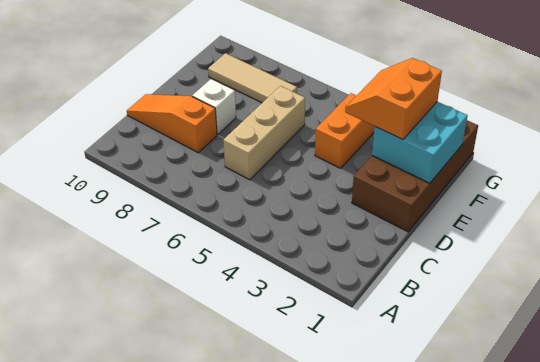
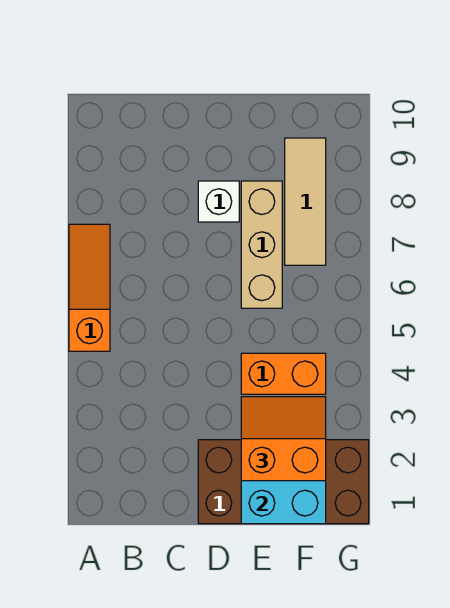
tan 1x3 brick [223,86,305,180] -> tan 1x3 brick turned to [241,181,282,308]
orange 1x3 slope [127,94,217,153] -> orange 1x3 slope moved to [69,224,110,351]

